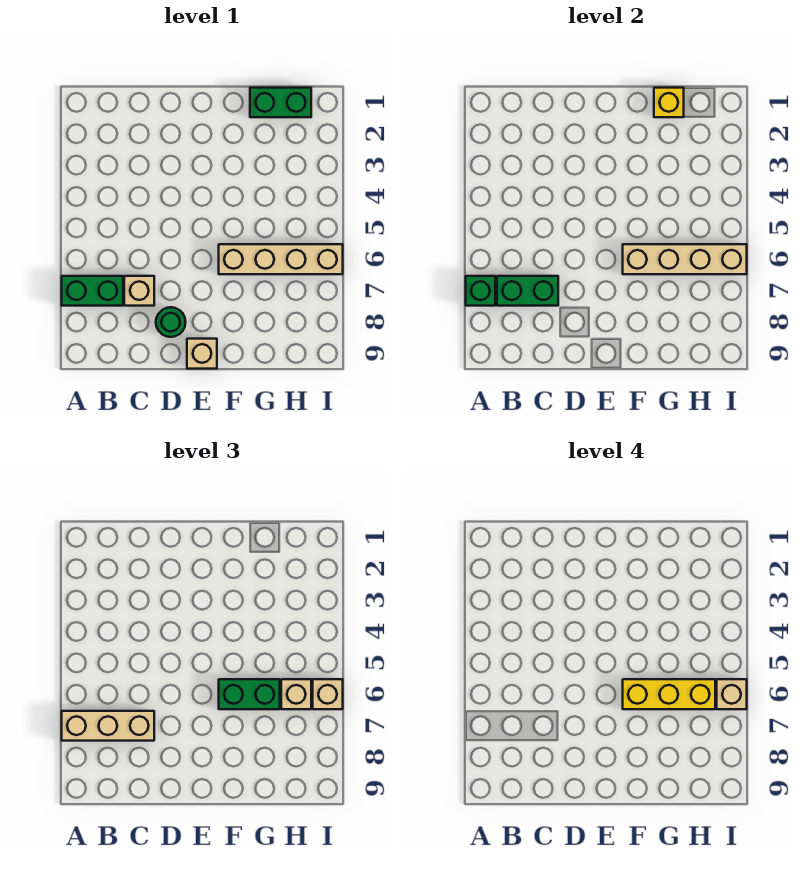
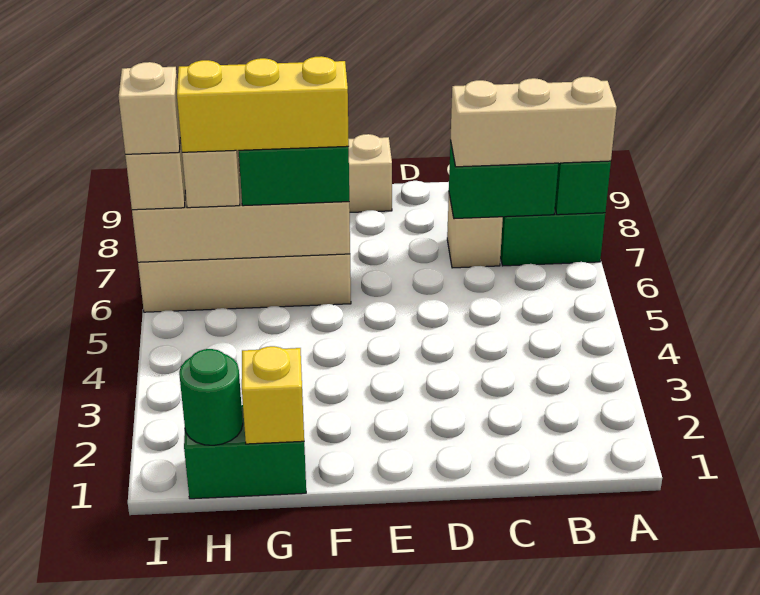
green 1x1 round brick [156,307,186,337] -> green 1x1 round brick moved to [179,349,243,445]

